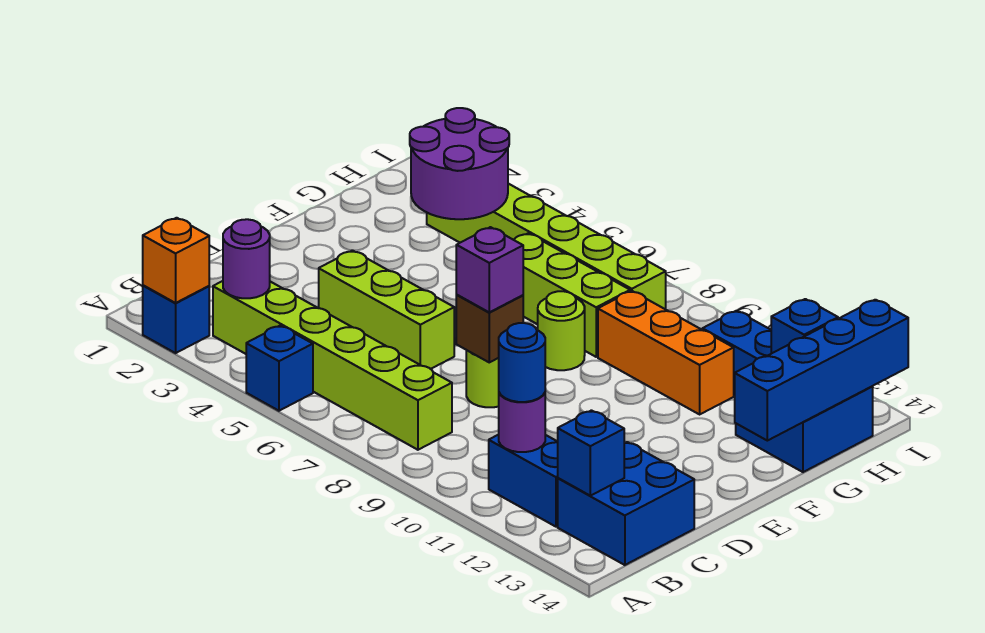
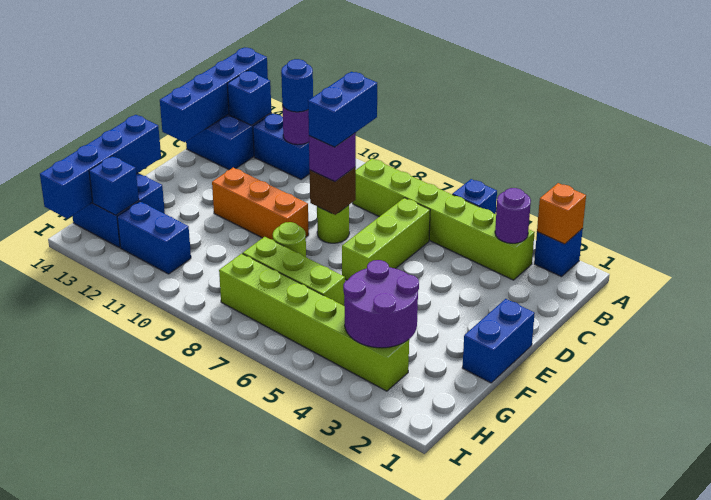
none -> blue 1x4 brick [160,47,268,142]
none -> blue 1x2 brick [308,72,377,147]
lime 1x3 brick [319,250,454,369] -> lime 1x3 brick turned to [342,198,430,280]
none -> blue 1x2 brick [462,299,535,383]
orange 1x3 brick [598,291,734,414] -> orange 1x3 brick moved to [212,168,309,240]

